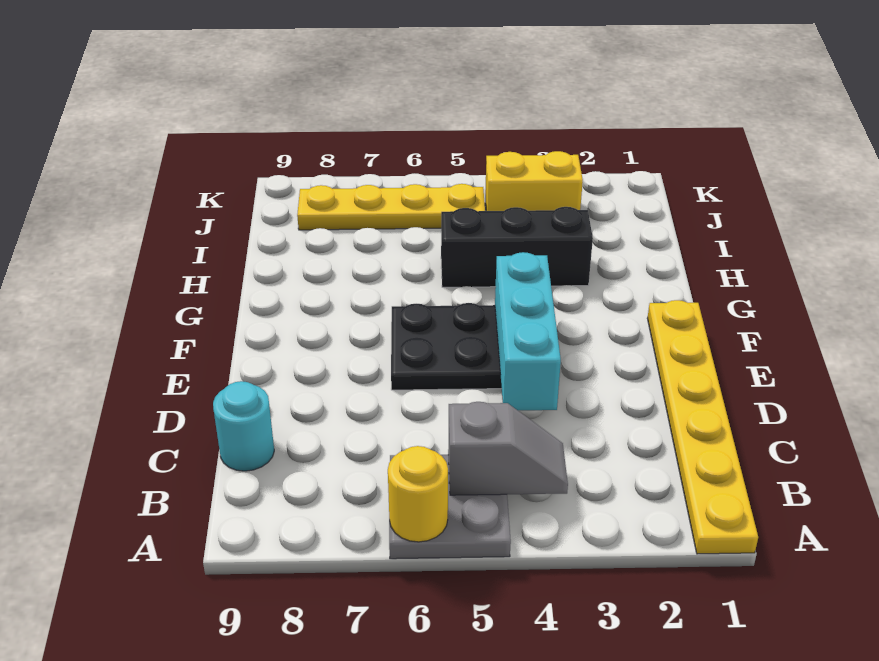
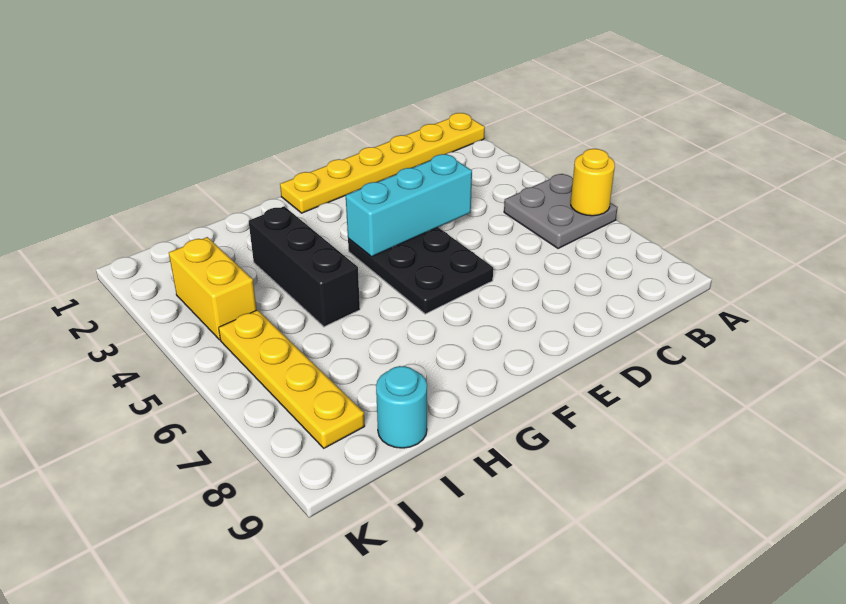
grey 1x2 slope [448,402,568,495] -> none
cyan 1x1 round brick [213,381,274,471] -> cyan 1x1 round brick moved to [376,366,427,448]

